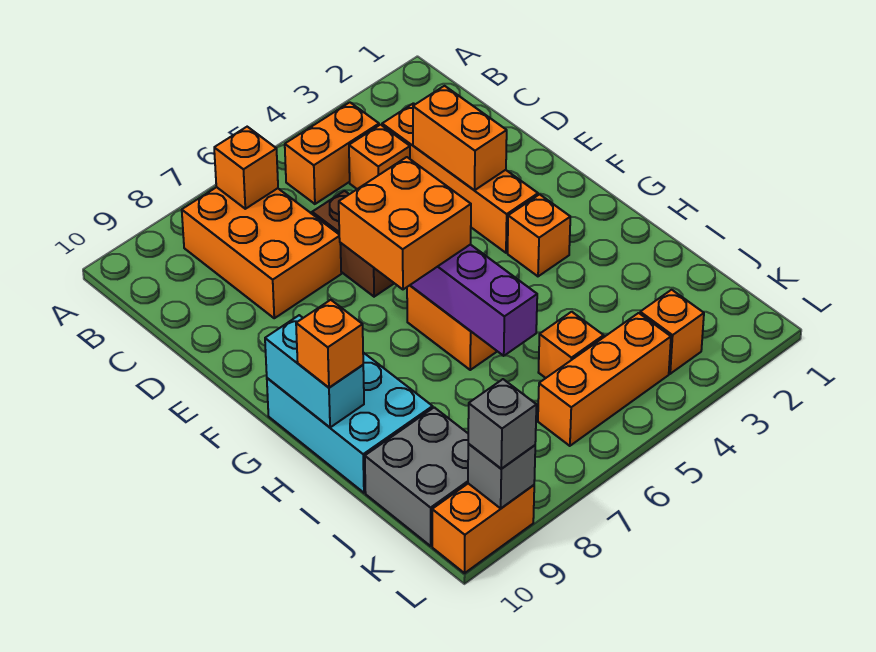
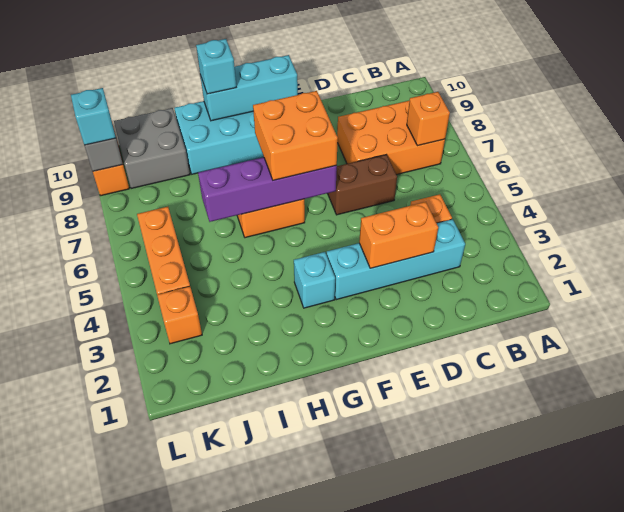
orange 1x2 brick [285,102,379,204] -> none
orange 1x4 brick [382,103,538,253] -> cyan 1x4 brick [327,219,465,300]
orange 1x1 brick [508,194,570,276] -> cyan 1x1 brick [294,252,335,308]
cyan 1x2 brick [265,315,364,427] -> cyan 1x3 brick [200,55,298,121]
orange 1x1 brick [296,300,363,387] -> cyan 1x1 brick [196,39,236,94]
orange 1x1 brick [538,312,604,378] -> none
grey 1x1 brick [468,379,536,469] -> cyan 1x1 brick [71,88,116,145]

